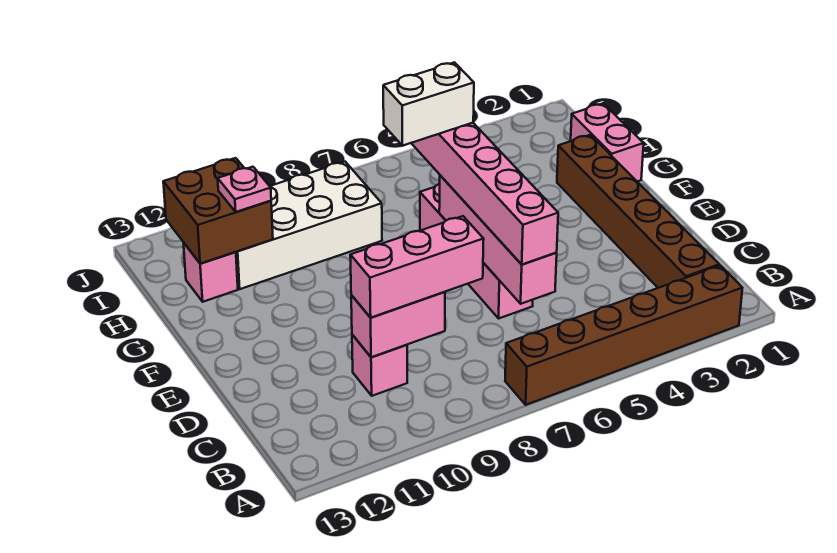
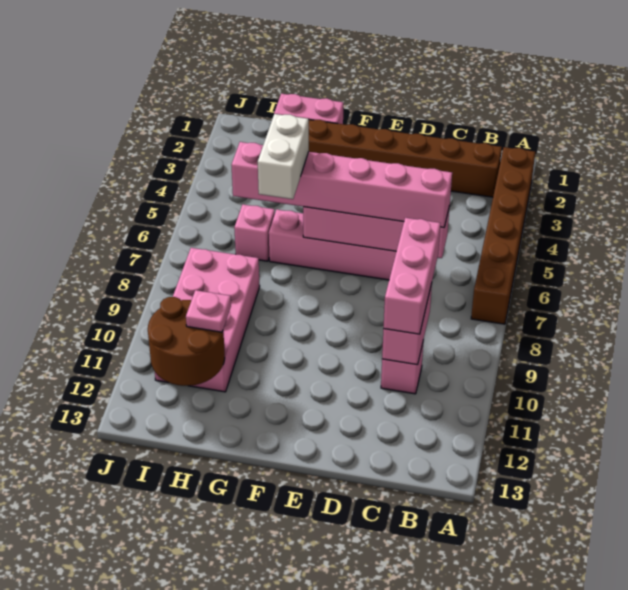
white 2x4 brick [236,162,382,289] -> pink 2x4 brick [155,248,260,392]
brown 2x2 brick [163,158,273,264] -> brown 2x2 round brick [148,297,225,386]
pink 1x1 brick [184,244,238,302] -> pink 1x1 brick moved to [234,204,275,261]

